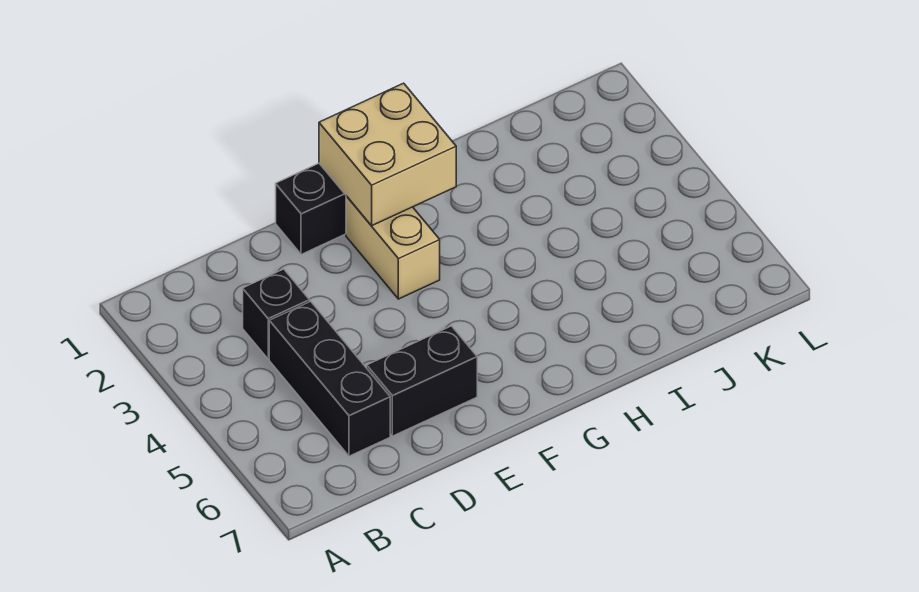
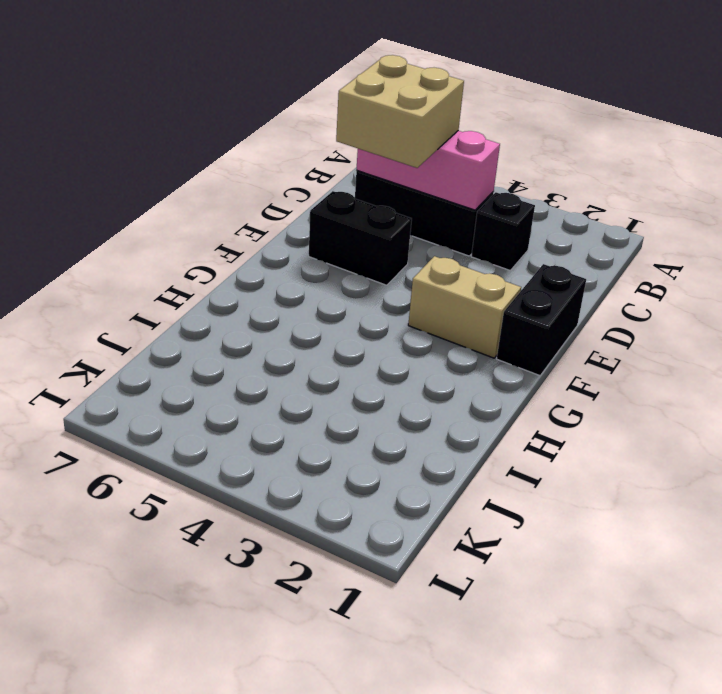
none -> pink 1x3 brick [356,131,500,210]
black 1x2 brick [367,326,477,436] -> black 1x2 brick turned to [309,191,412,285]
tan 2x2 brick [319,83,456,226] -> tan 2x2 brick moved to [336,55,464,168]

